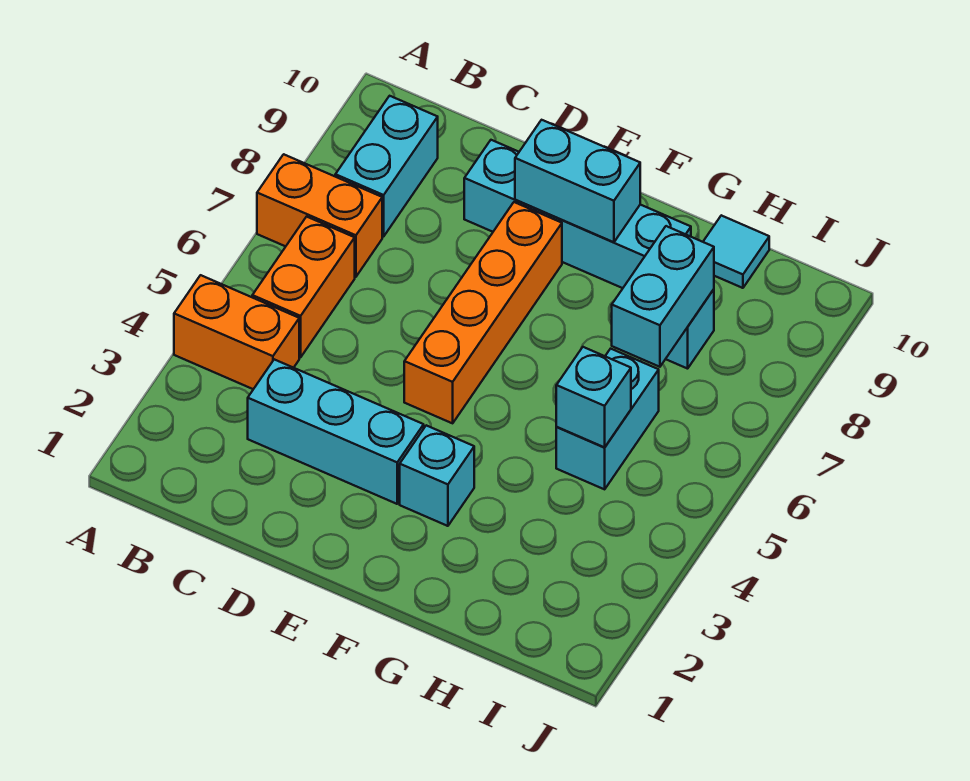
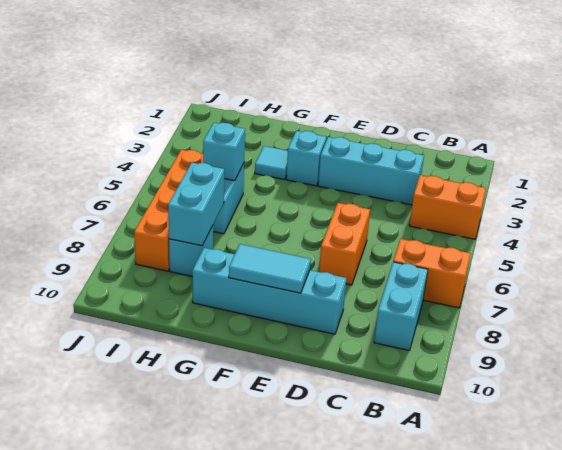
orange 1x2 brick [252,217,355,357] -> orange 1x2 brick moved to [319,203,370,285]
orange 1x4 brick [404,202,562,423] -> orange 1x4 brick moved to [134,150,203,271]
cyan 1x2 brick [515,120,640,242] -> cyan 1x2 tile [229,244,311,293]
cyan 1x1 tile [703,215,769,288] -> cyan 1x1 tile moved to [255,146,288,180]

